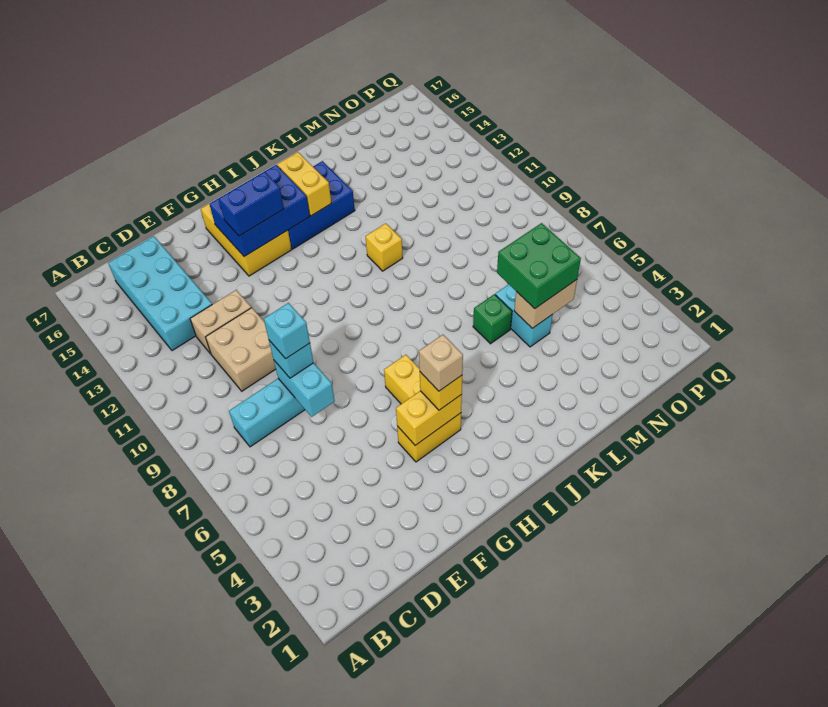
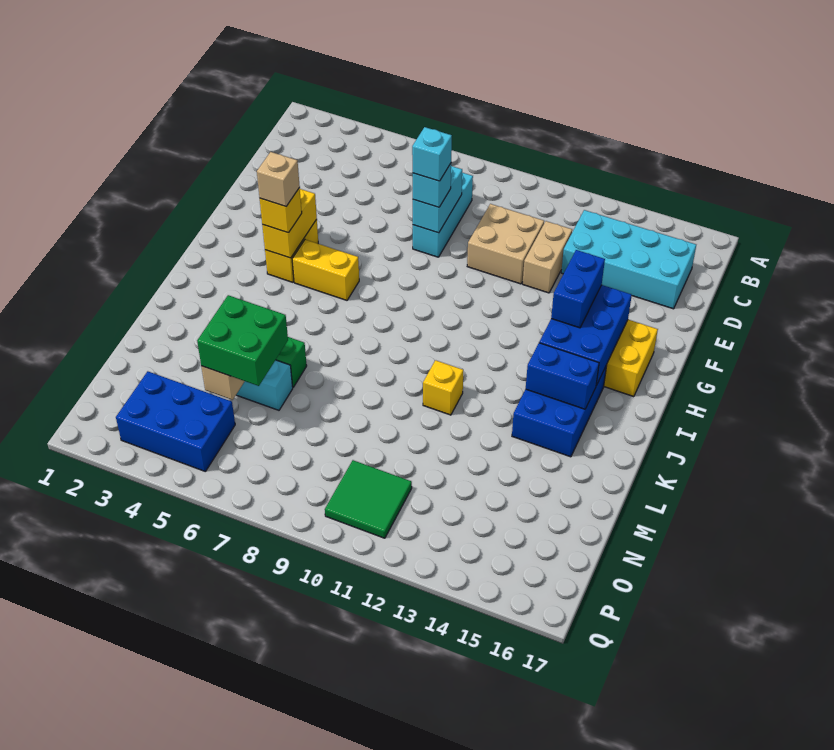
cyan 1x2 brick [274,361,335,417] -> cyan 1x2 brick turned to [413,166,462,233]
yellow 1x2 brick [277,152,331,216] -> blue 1x2 brick [526,343,599,409]
none -> blue 2x3 brick [116,371,235,471]
none -> green 2x2 tile [325,460,412,538]

